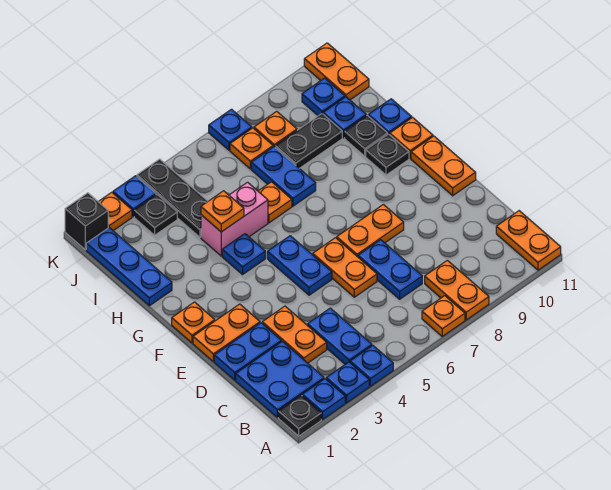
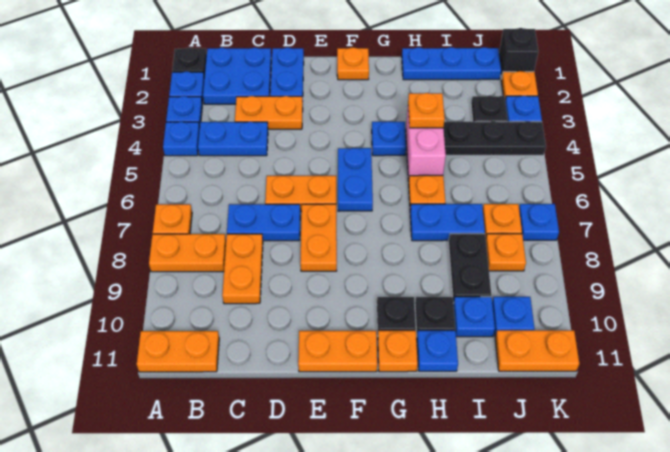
orange 1x2 plate [193,304,260,362] -> orange 1x2 plate moved to [222,234,263,304]
blue 1x2 plate [267,236,332,295] -> blue 1x2 plate turned to [338,148,373,211]

